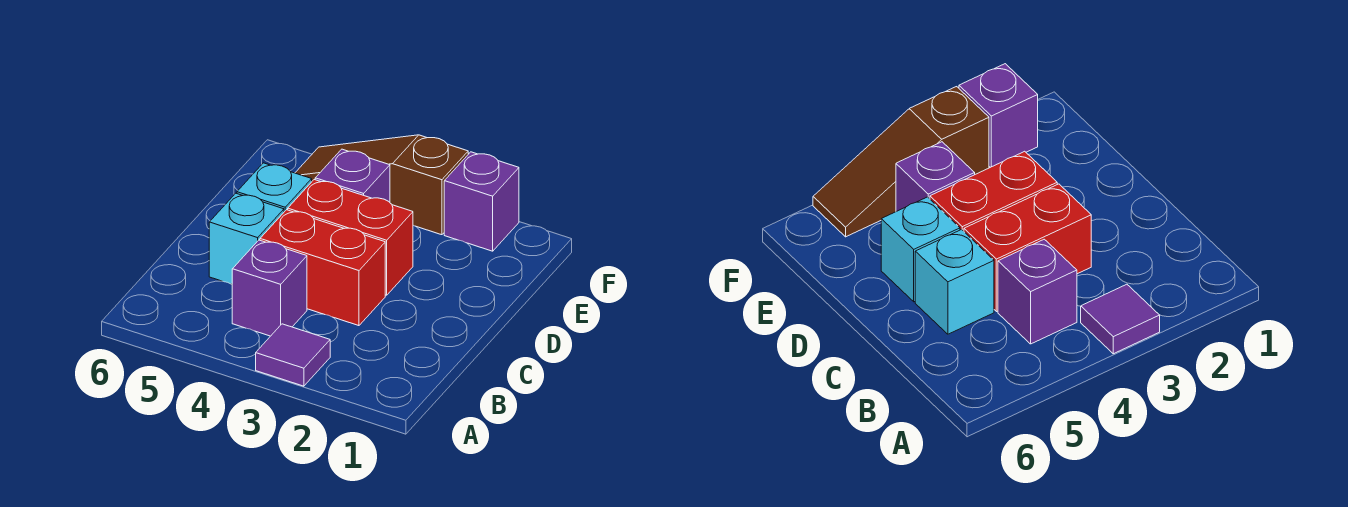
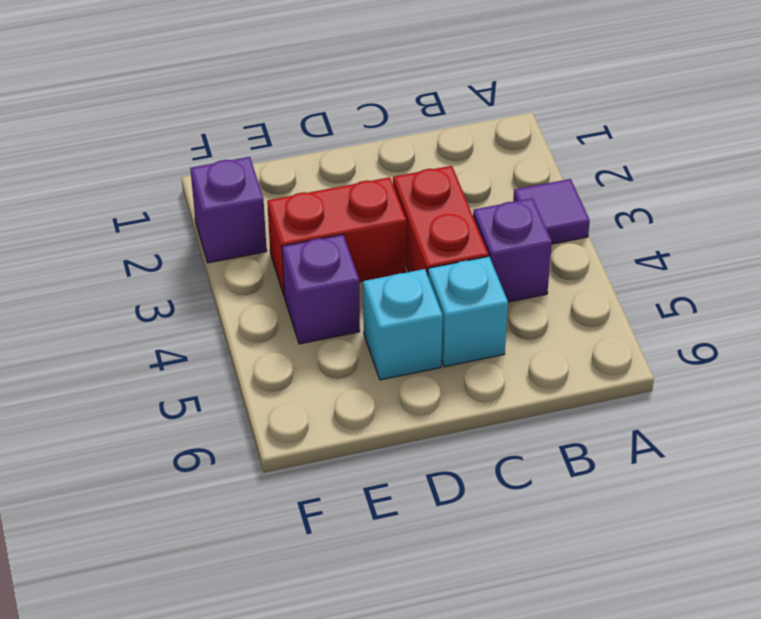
red 1x2 brick [288,180,413,295] -> red 1x2 brick turned to [267,177,406,297]
brown 1x3 slope [295,135,468,235] -> none

